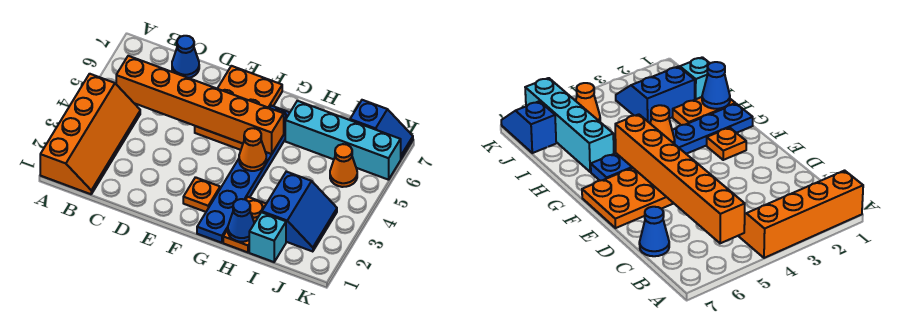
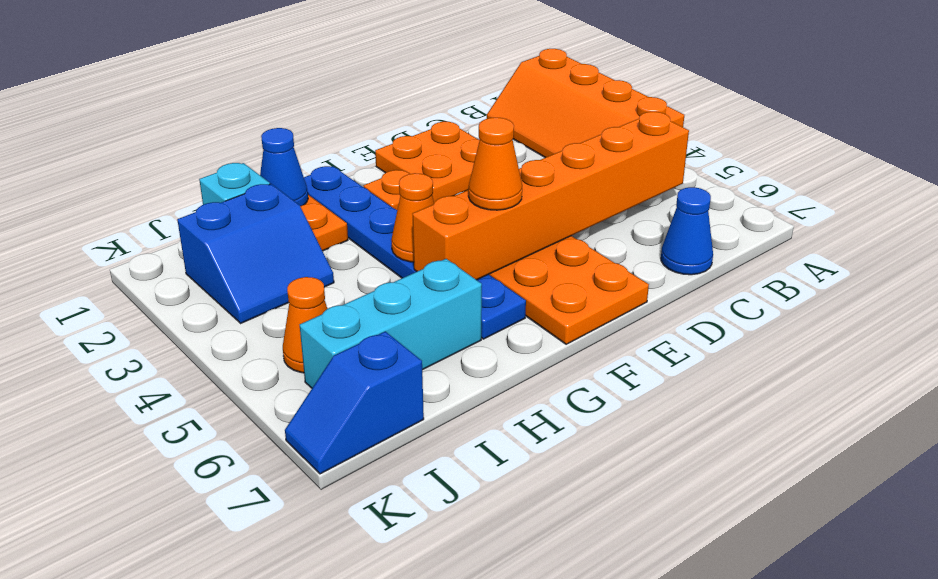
none -> orange 2x2 plate [375,122,480,202]
none -> orange 1x1 cone [468,118,522,210]
cyan 1x4 brick [285,101,401,180] -> cyan 1x3 brick [300,259,482,388]
blue 2x2 slope [262,172,337,252] -> blue 2x2 slope turned to [177,184,334,323]

